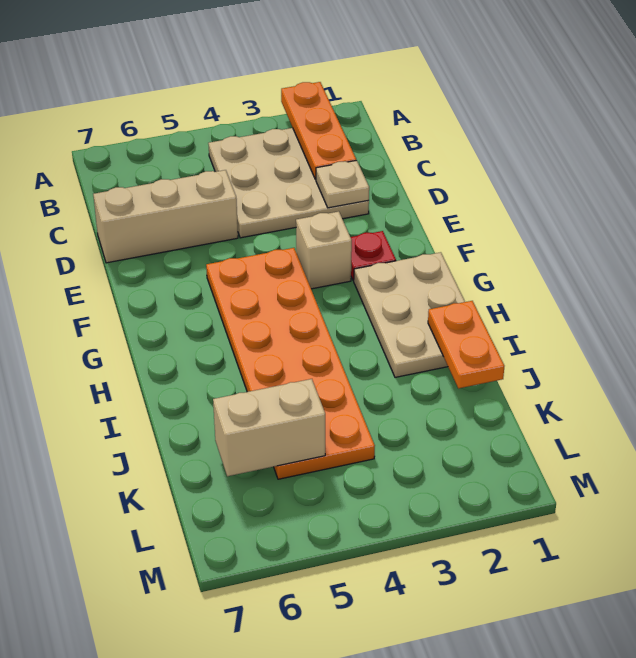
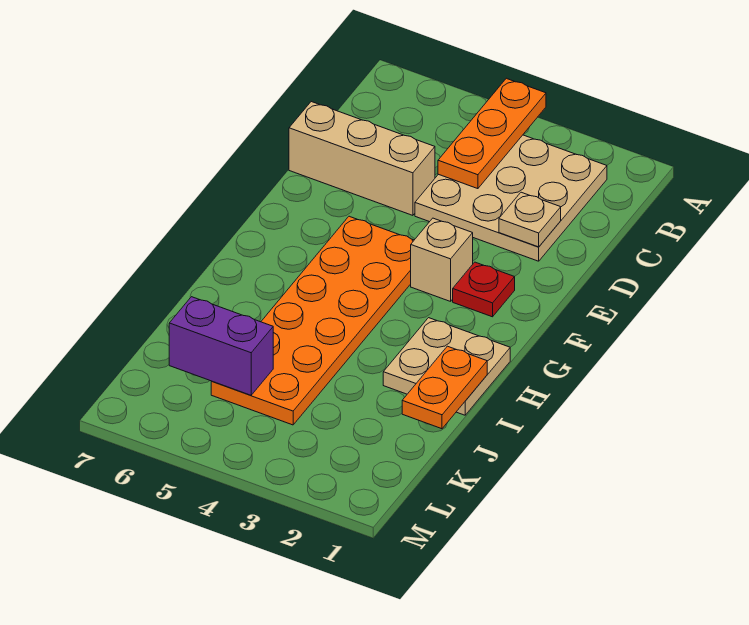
orange 1x3 plate [281,82,356,180] -> orange 1x3 plate moved to [438,78,546,189]
tan 2x3 plate [354,252,465,377] -> tan 2x2 plate [383,318,510,415]
tan 1x2 brick [213,379,325,476] -> purple 1x2 brick [169,297,273,395]

